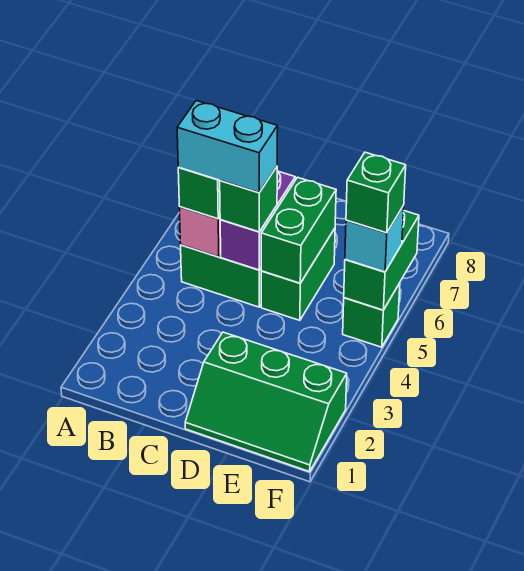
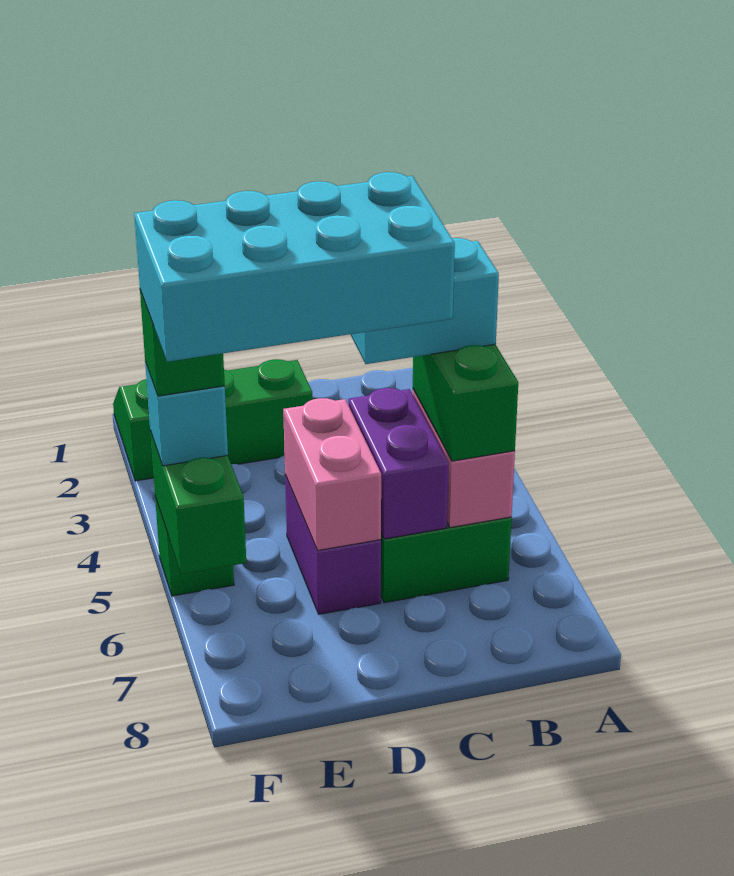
green 1x1 brick [220,167,277,232] -> none
none -> cyan 2x4 brick [134,172,455,362]
green 1x2 brick [261,229,335,320] -> purple 1x2 brick [285,475,381,614]
green 1x2 brick [261,177,336,283] -> pink 1x2 brick [283,398,381,551]

